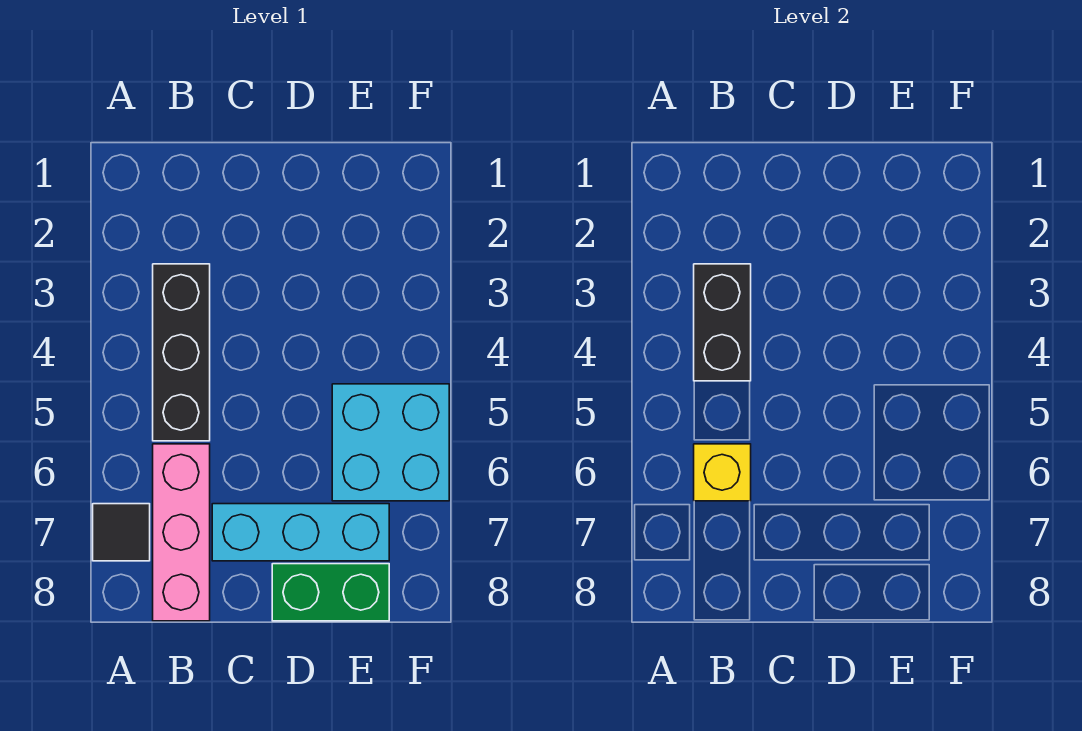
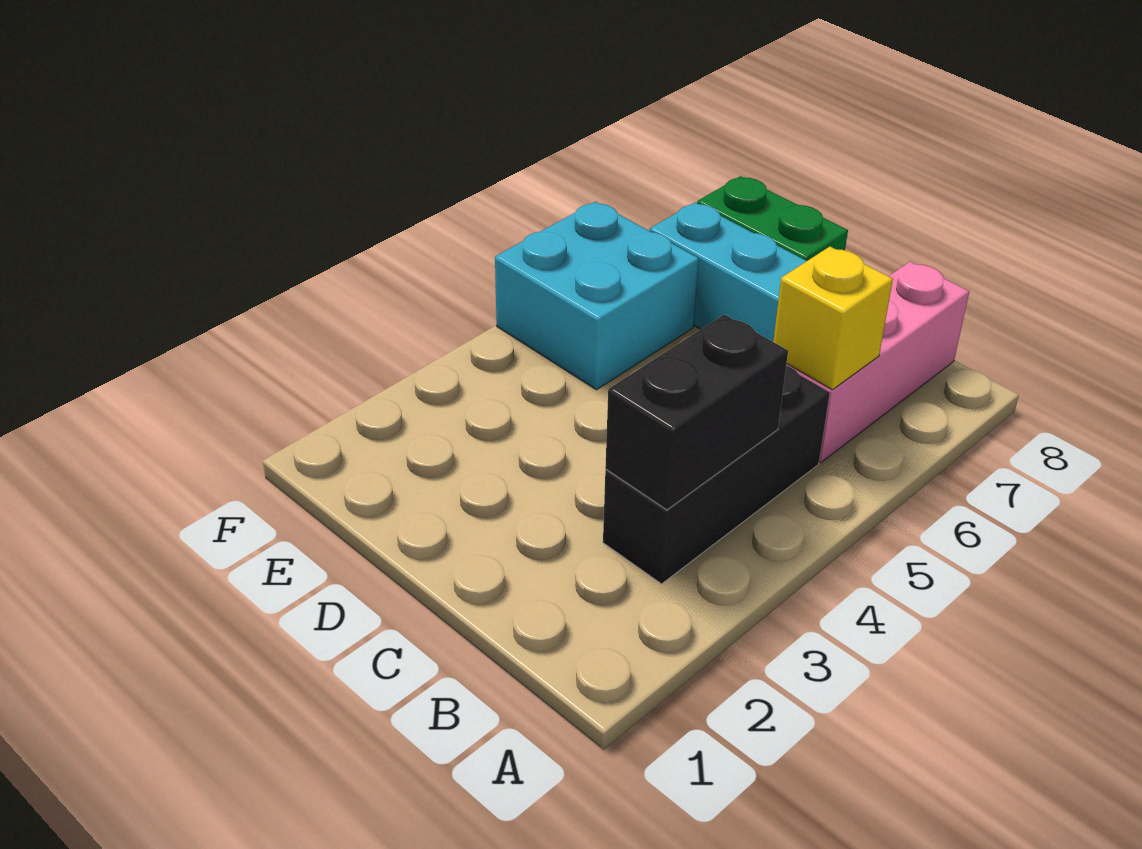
black 1x1 tile [93,504,150,561] -> none

